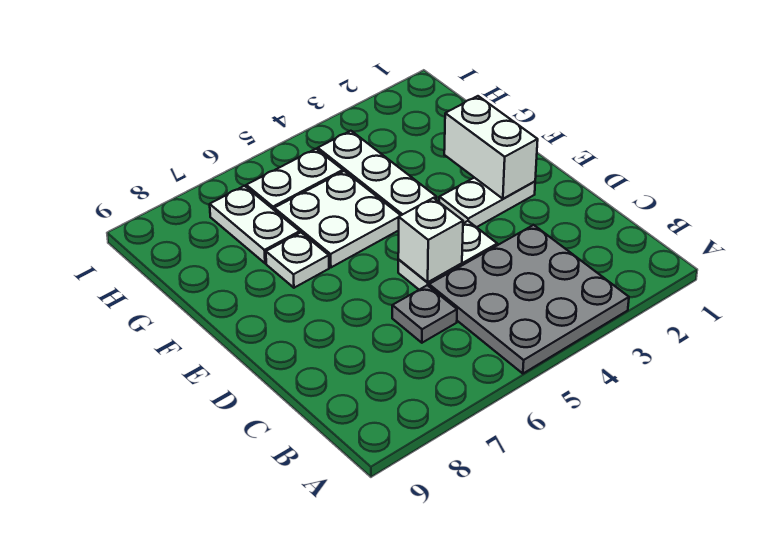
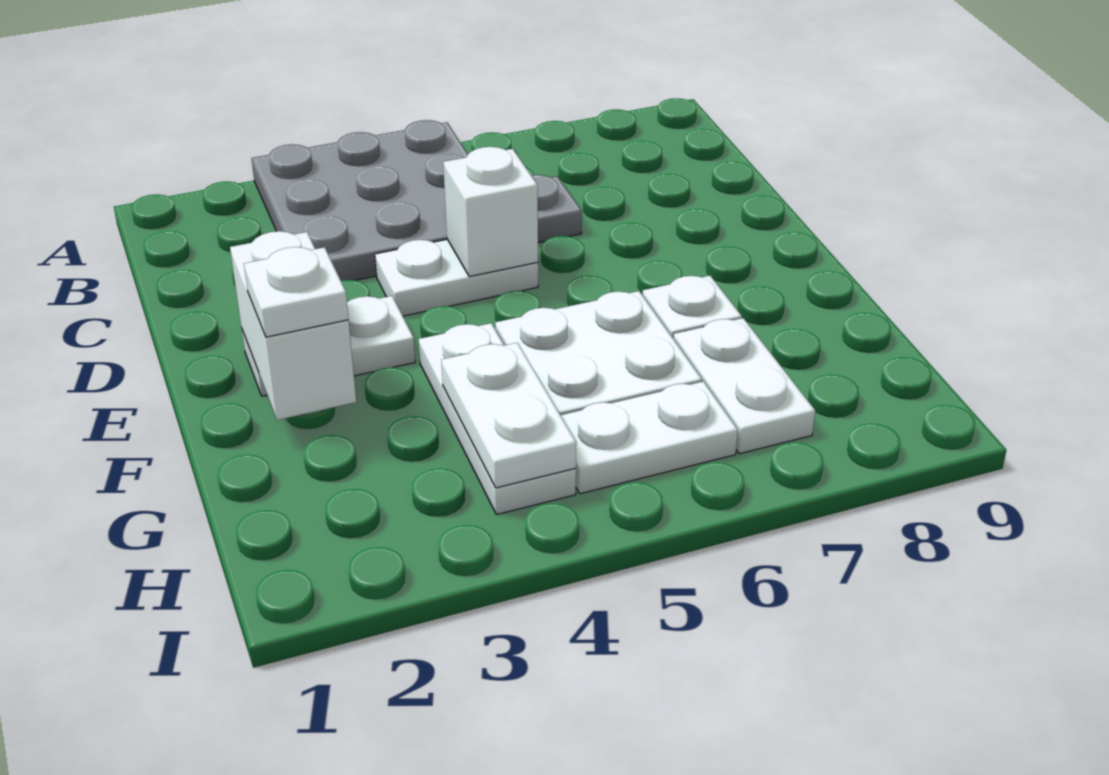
none -> white 1x1 plate [244,247,349,337]
none -> white 1x2 plate [441,343,576,488]

